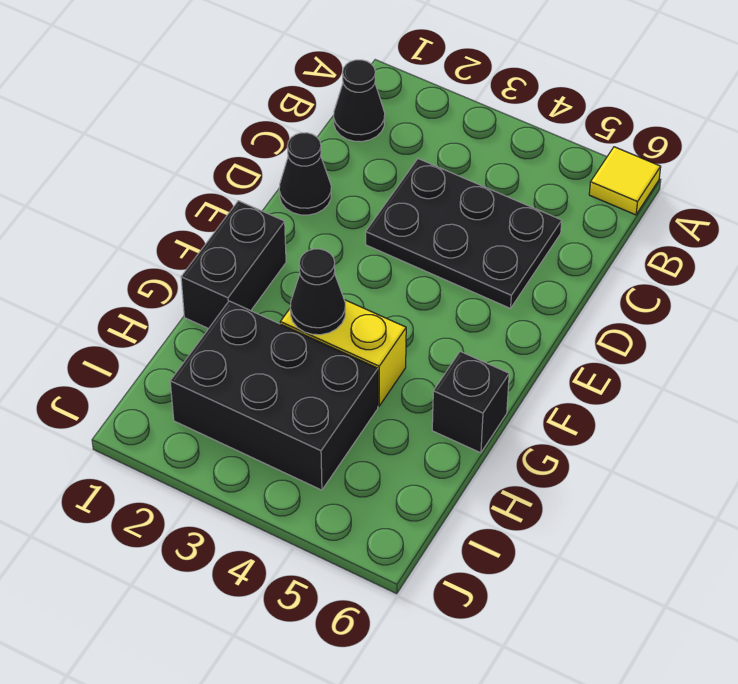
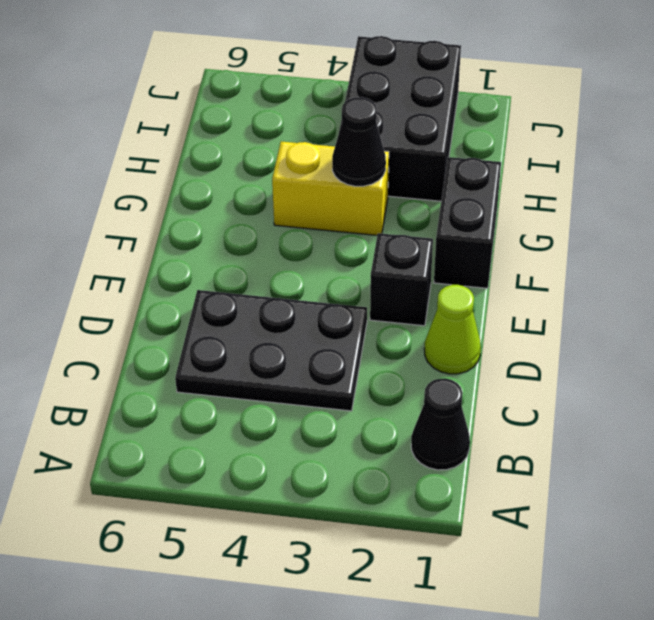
yellow 1x1 tile [589,147,661,215] -> none
black 1x1 cone [279,133,331,215] -> lime 1x1 cone [424,285,481,374]
black 1x1 brick [432,351,509,453] -> black 1x1 brick moved to [370,233,433,326]
black 2x3 brick [170,301,378,490] -> black 2x3 brick turned to [339,36,461,201]

